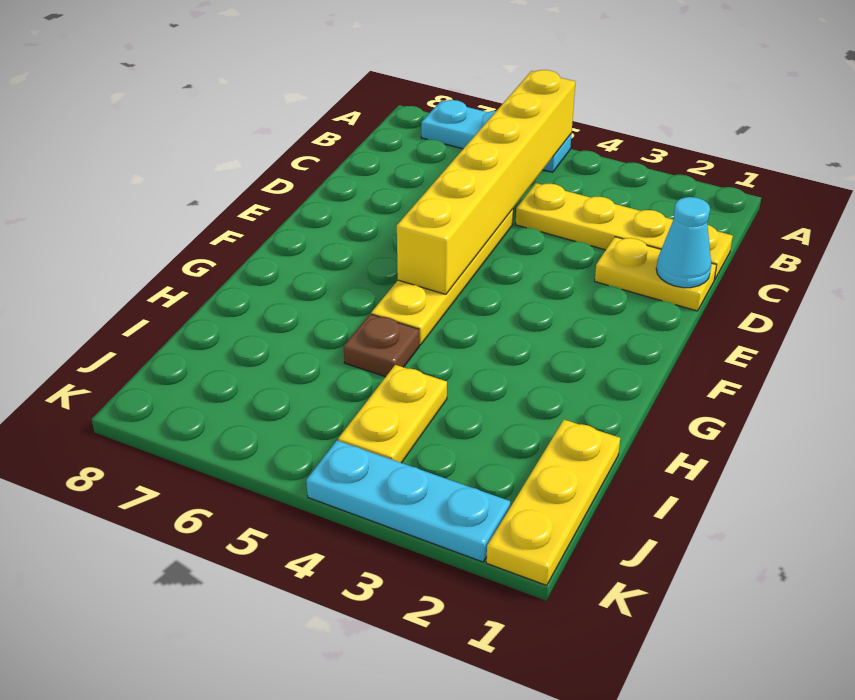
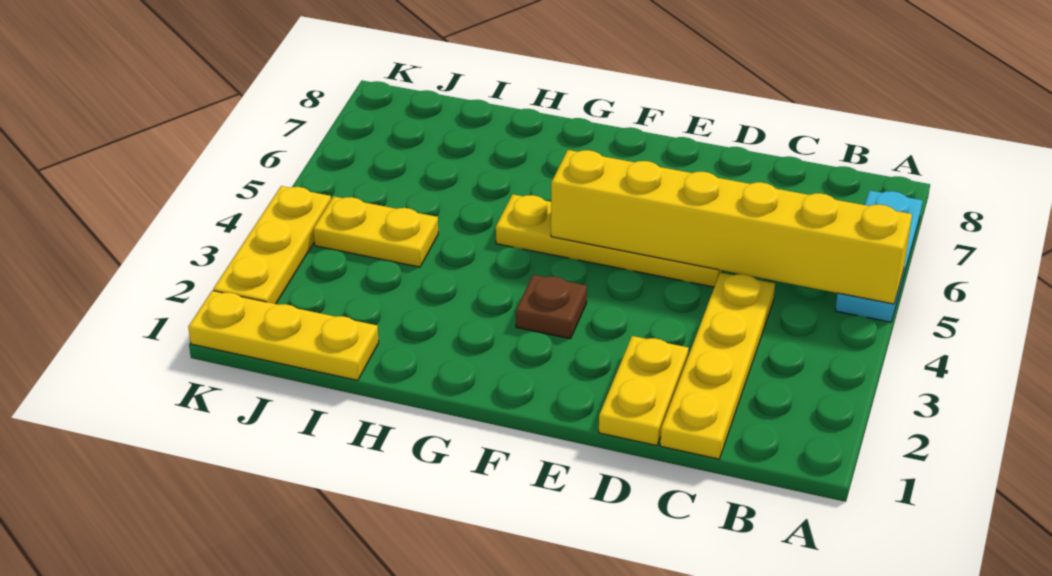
cyan 1x1 cone [656,197,711,288] -> none
brown 1x1 plate [344,314,420,377] -> brown 1x1 plate moved to [516,275,587,339]
cyan 1x3 plate [306,441,510,562] -> yellow 1x3 plate [213,186,331,304]

